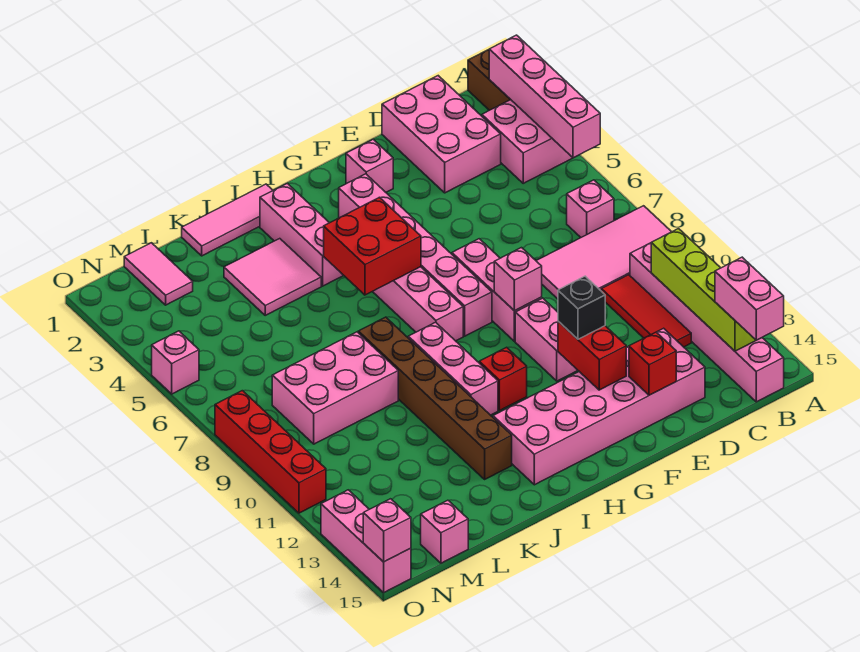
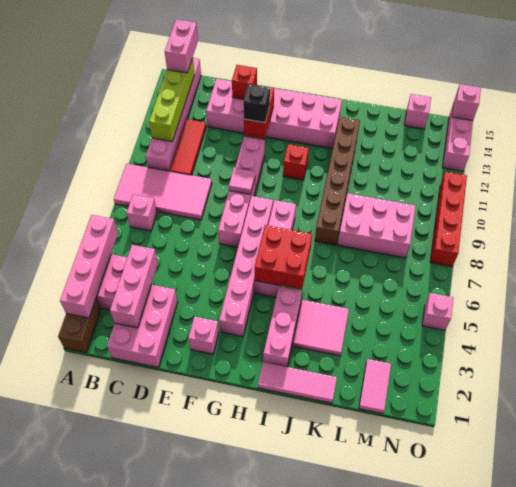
pink 1x1 brick [494,248,542,311] -> pink 1x1 tile [229,168,255,195]
pink 1x3 brick [408,322,498,415] -> pink 1x3 brick moved to [110,245,158,328]

